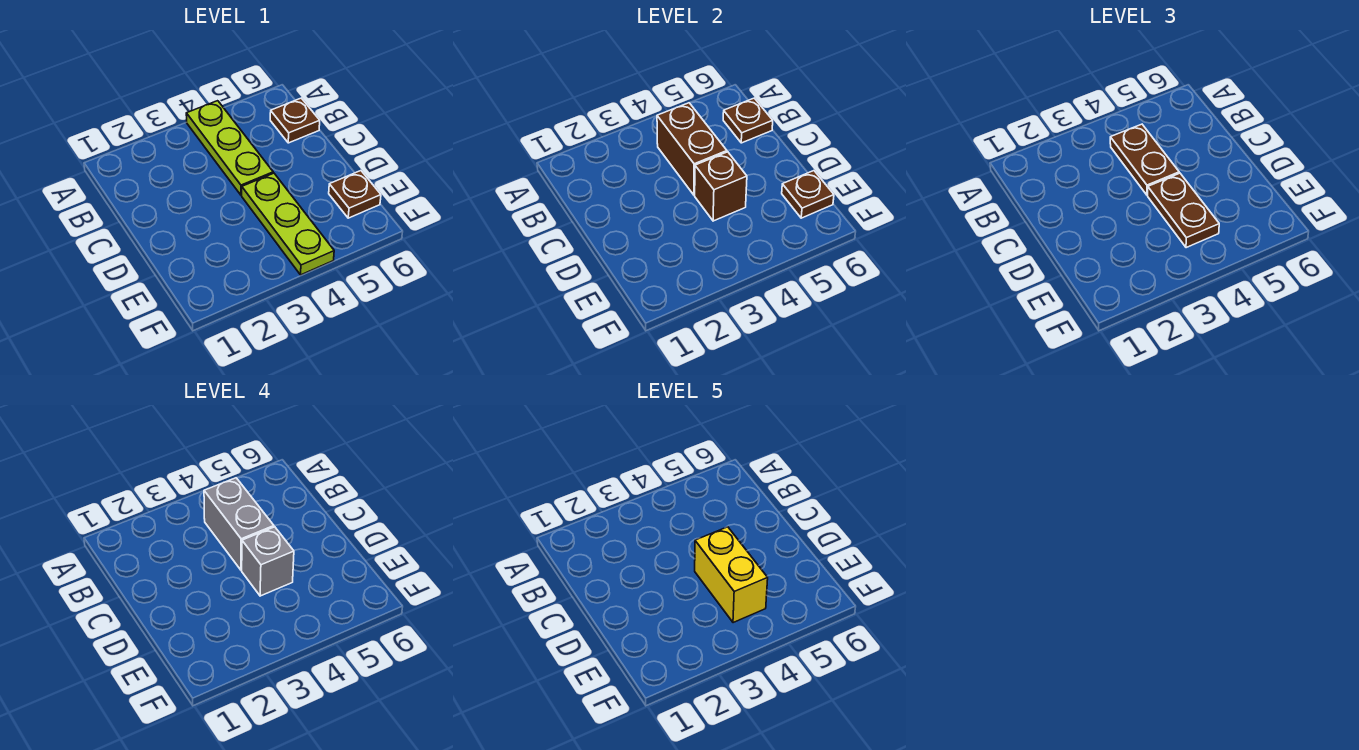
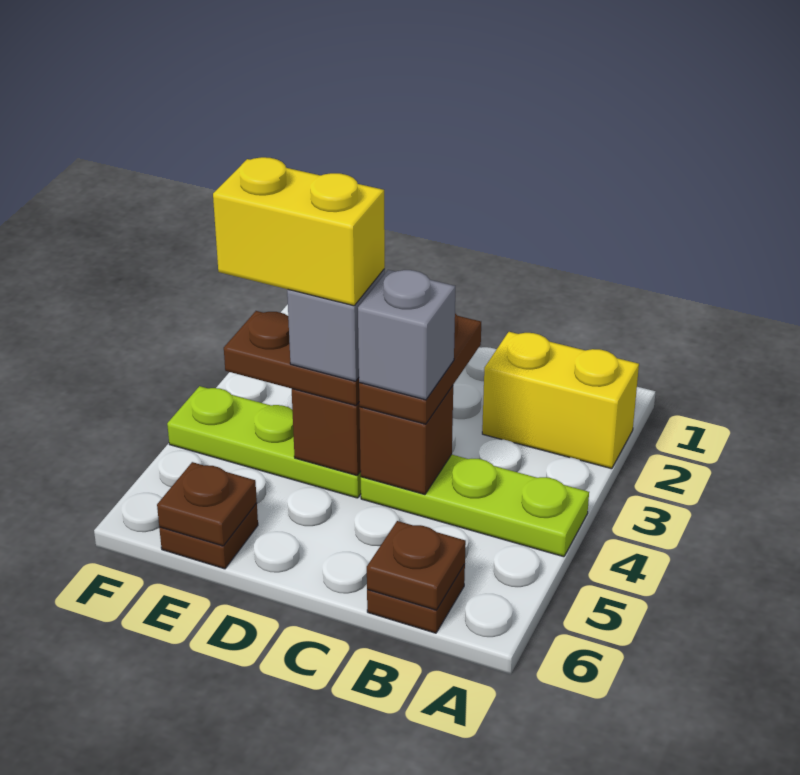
none -> yellow 1x2 brick [482,332,639,469]
brown 1x2 brick [657,103,727,195] -> brown 1x1 brick [359,386,453,495]
brown 1x2 plate [1110,124,1179,195] -> brown 1x2 plate turned to [359,314,481,424]
grey 1x2 brick [204,478,274,570] -> grey 1x1 brick [358,270,455,400]

